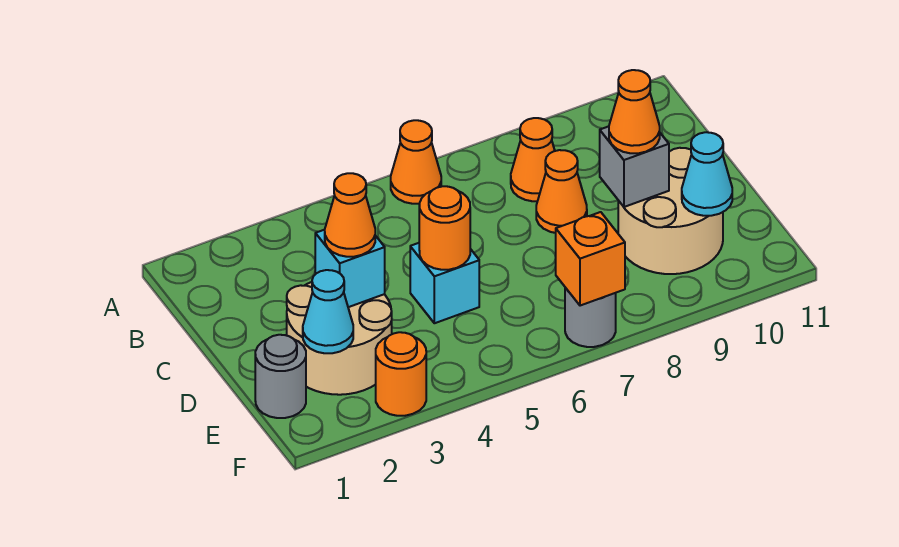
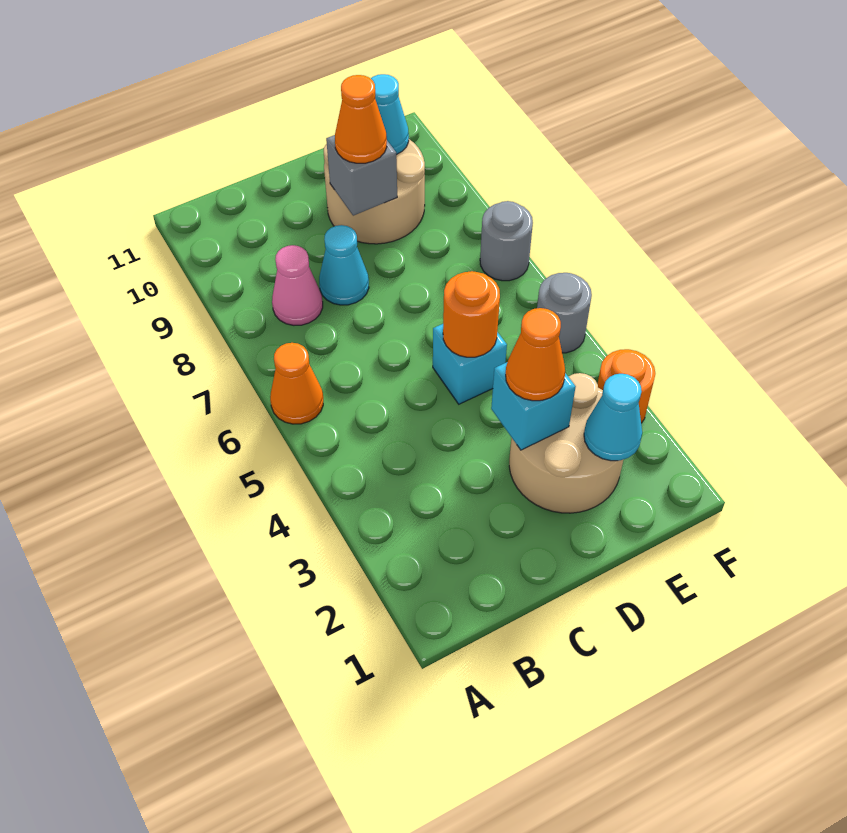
orange 1x1 cone [511,118,555,201] -> pink 1x1 cone [272,245,323,325]
orange 1x1 cone [536,150,587,233] -> cyan 1x1 cone [319,225,369,305]
grey 1x1 round brick [255,335,306,418] -> grey 1x1 round brick moved to [537,273,592,353]
orange 1x1 brick [556,212,625,306] -> none

